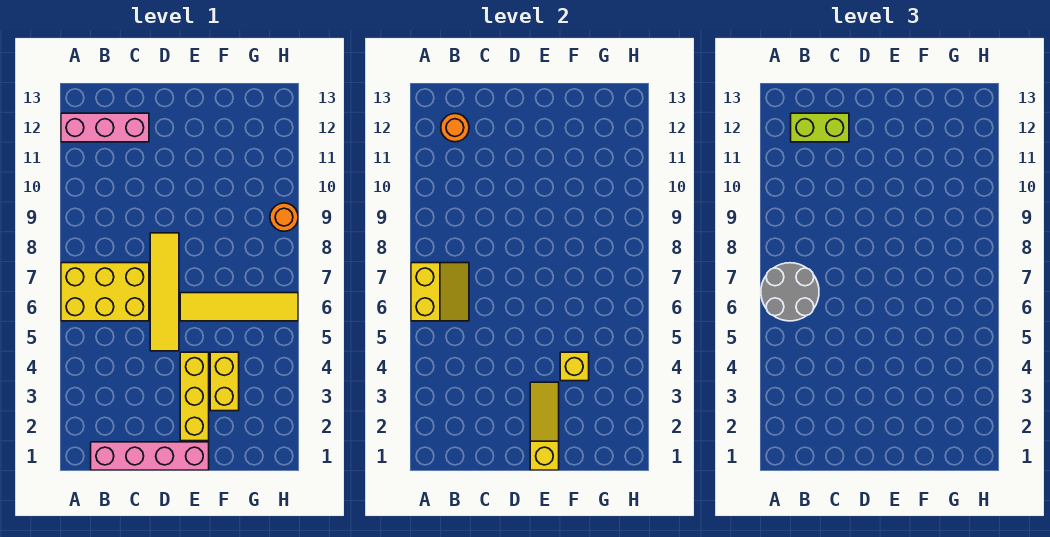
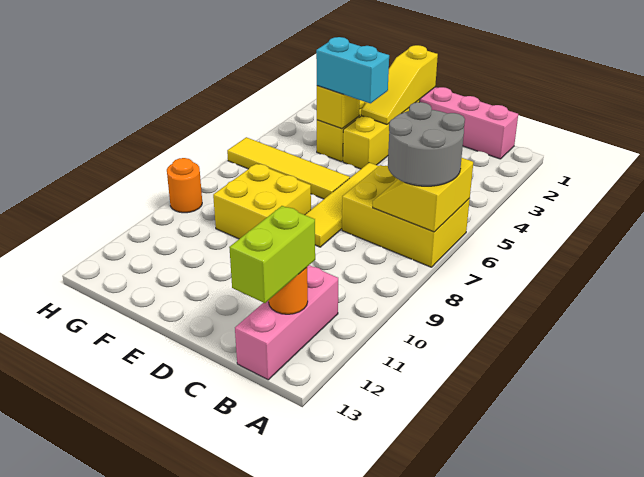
pink 1x3 brick [61,113,149,142] -> pink 1x3 brick turned to [235,265,338,380]
lime 1x2 brick [791,113,849,142] -> lime 1x2 brick turned to [229,206,315,303]
none -> cyan 1x2 brick [316,37,389,103]
none -> yellow 2x2 brick [213,164,311,239]

